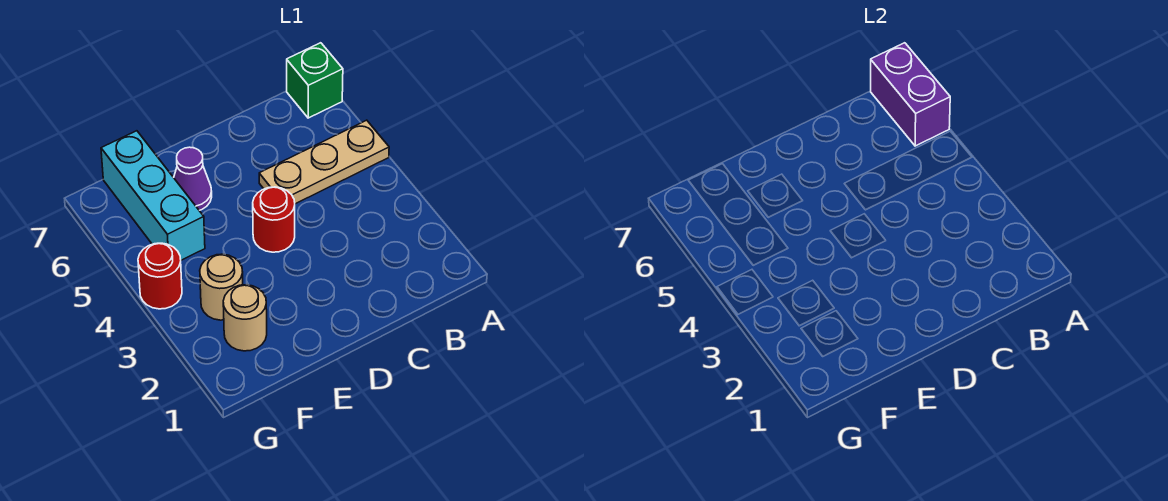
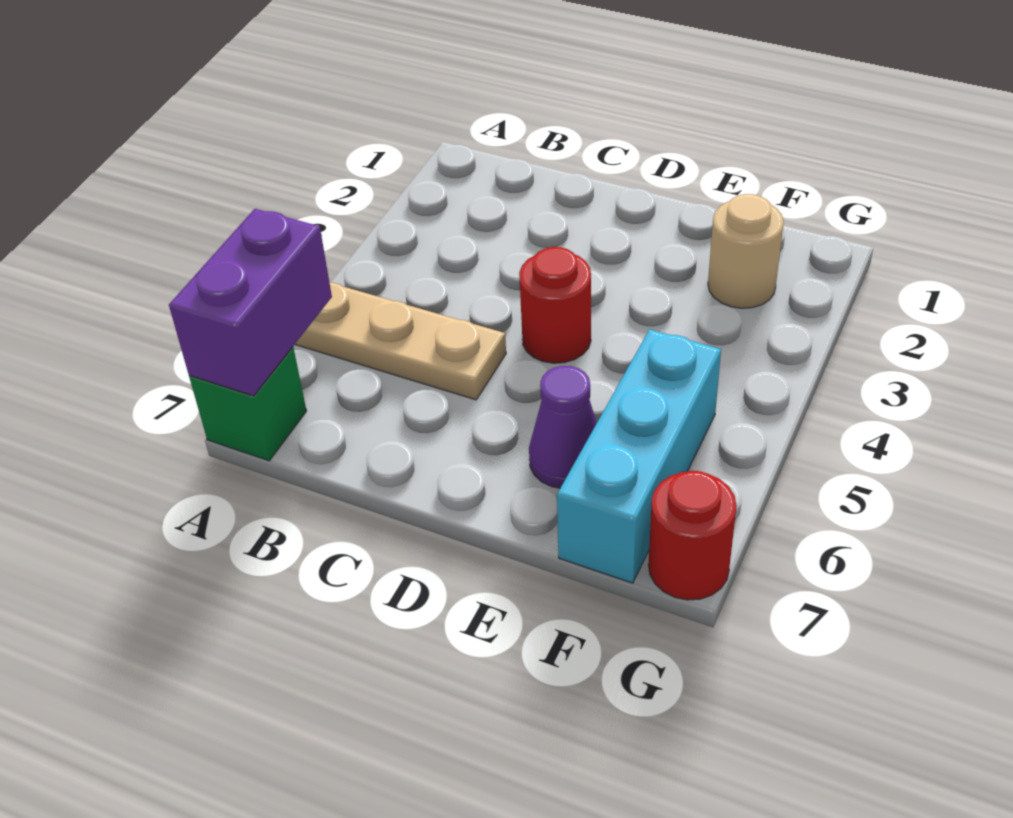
tan 1x1 round brick [200,254,243,320] -> none
red 1x1 round brick [138,243,182,309] -> red 1x1 round brick moved to [648,471,737,600]

